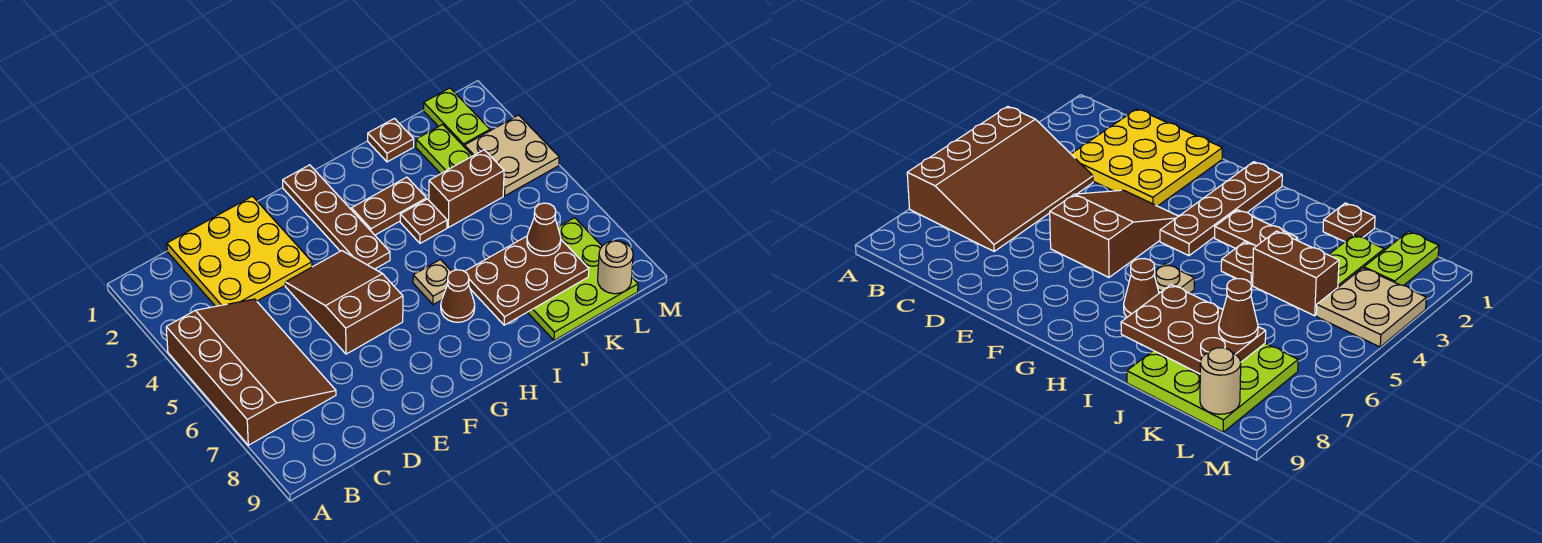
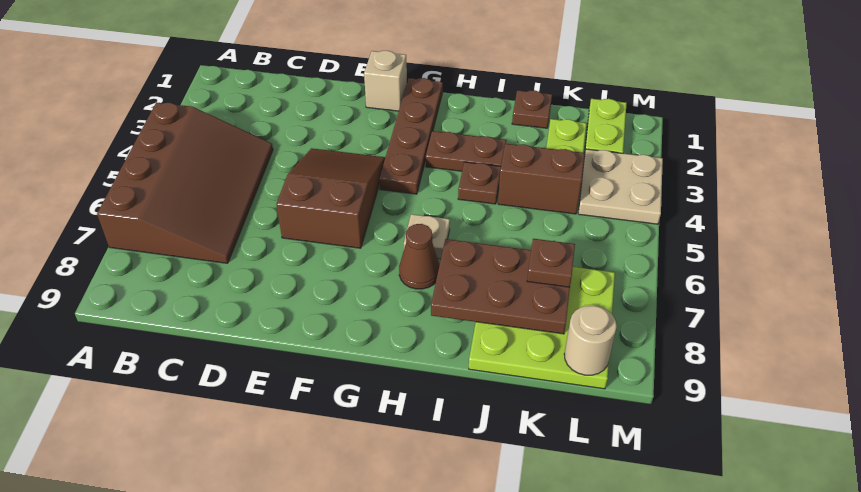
yellow 3x3 plate [167,196,312,306] -> none
none -> tan 1x1 brick [364,51,407,111]
brown 1x1 cone [527,203,561,256] -> brown 1x1 plate [527,239,575,287]

